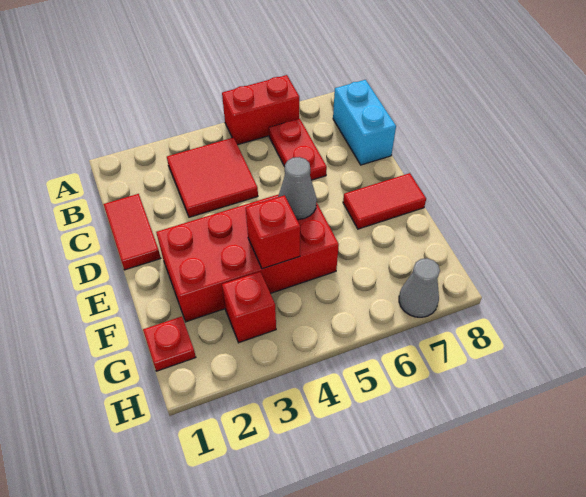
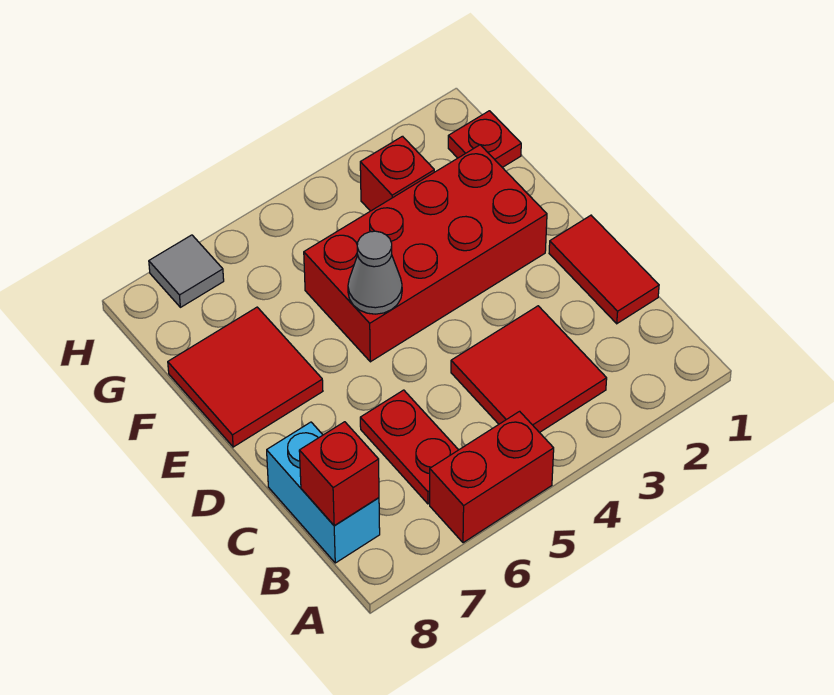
red 1x2 tile [343,173,426,229] -> red 2x2 tile [168,307,323,447]
red 1x1 brick [246,195,300,269] -> red 1x1 brick moved to [299,422,379,525]
grey 1x1 cone [399,258,440,317] -> grey 1x1 tile [149,235,224,307]

